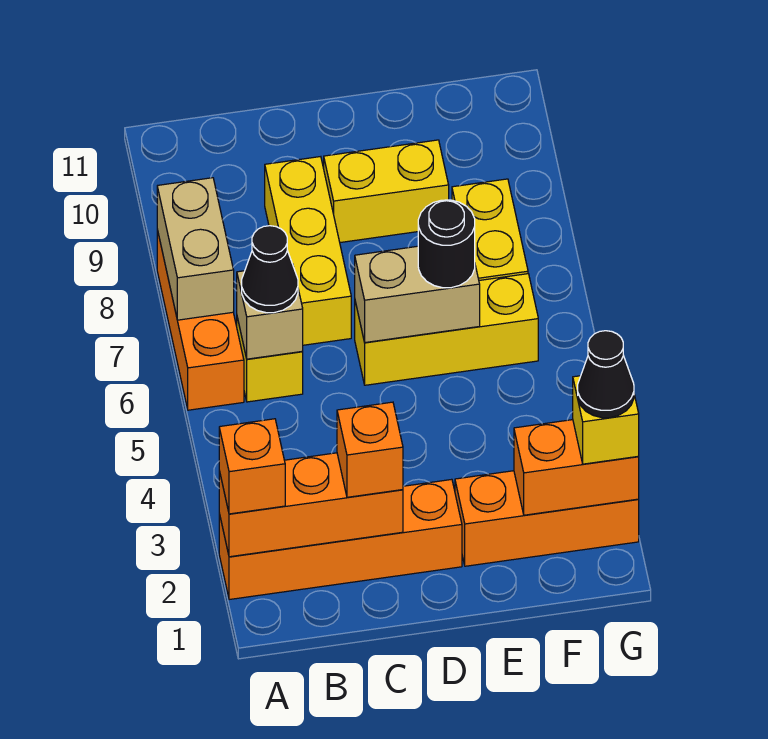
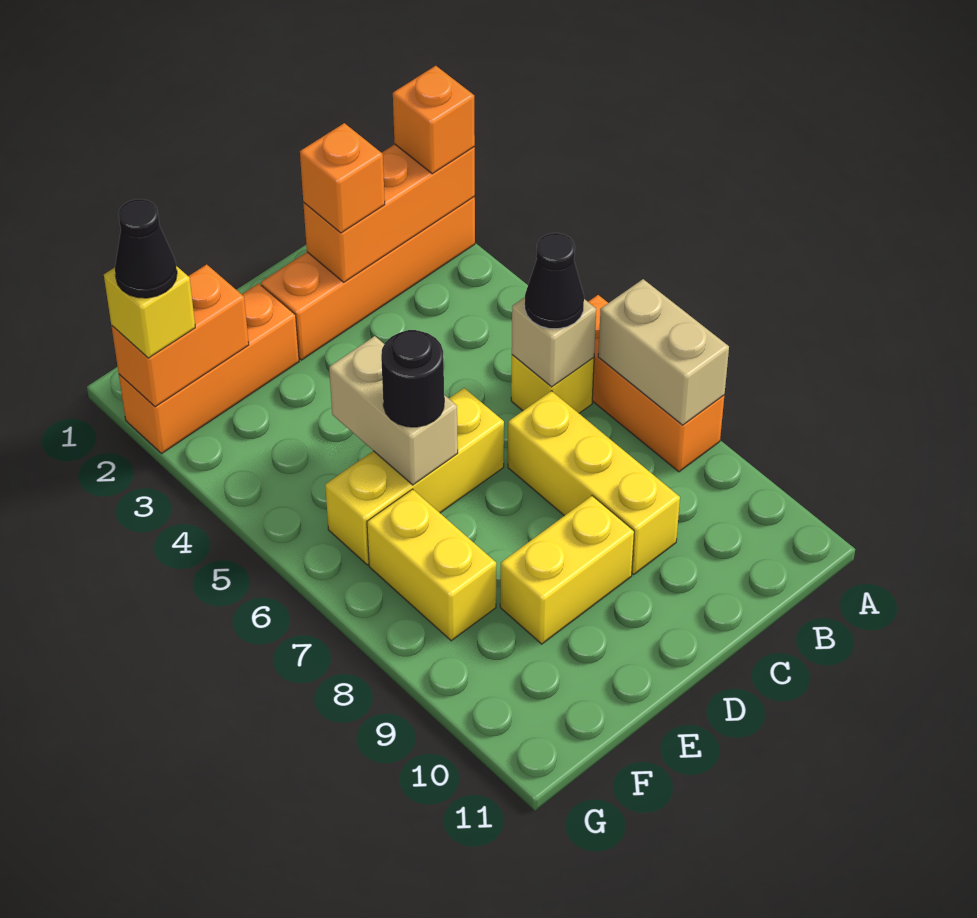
tan 1x2 brick [355,246,480,343] -> tan 1x2 brick turned to [329,336,458,485]

